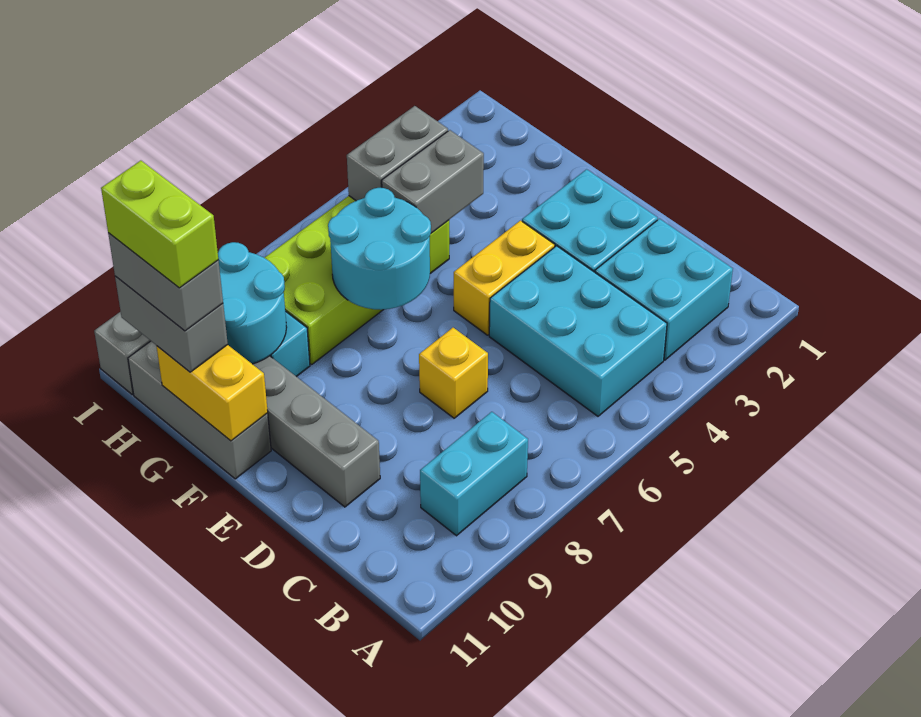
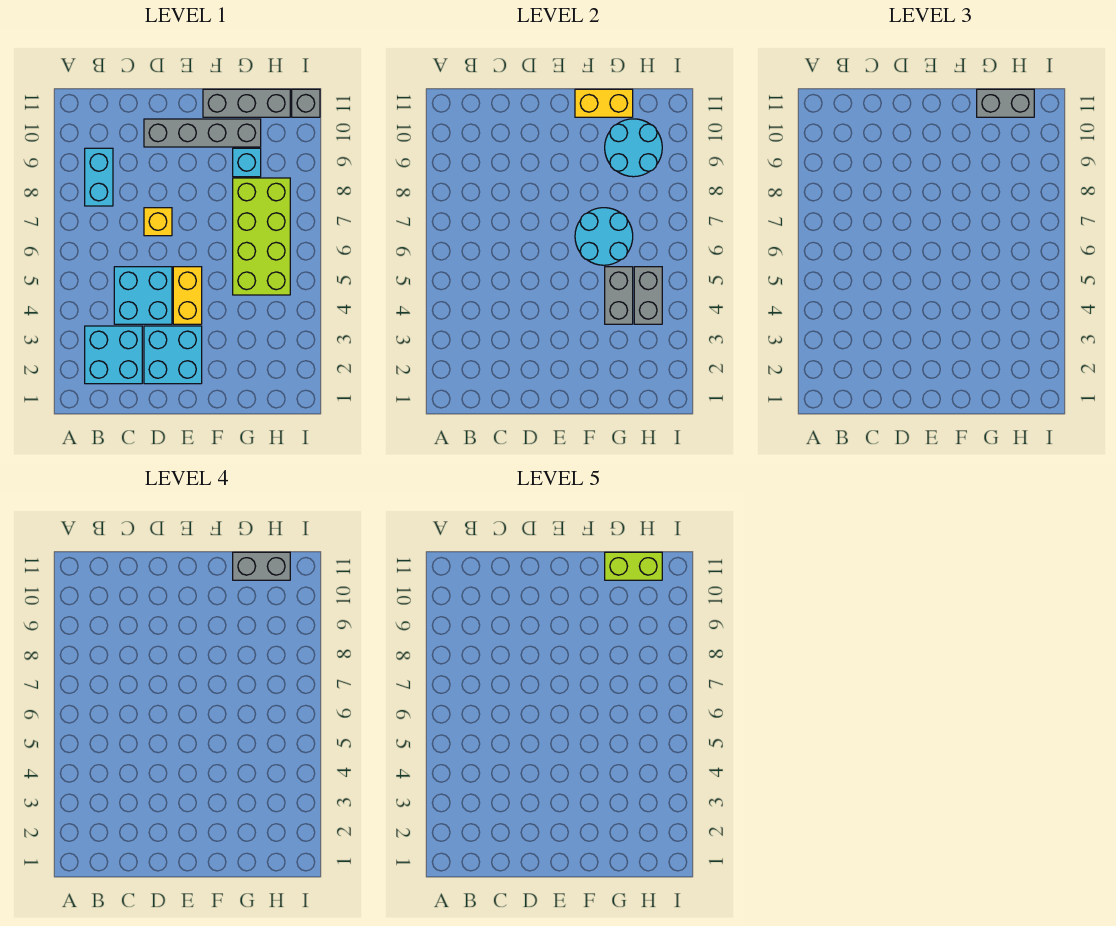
cyan 2x3 brick [489,246,667,416] -> cyan 2x2 brick [114,267,172,324]

